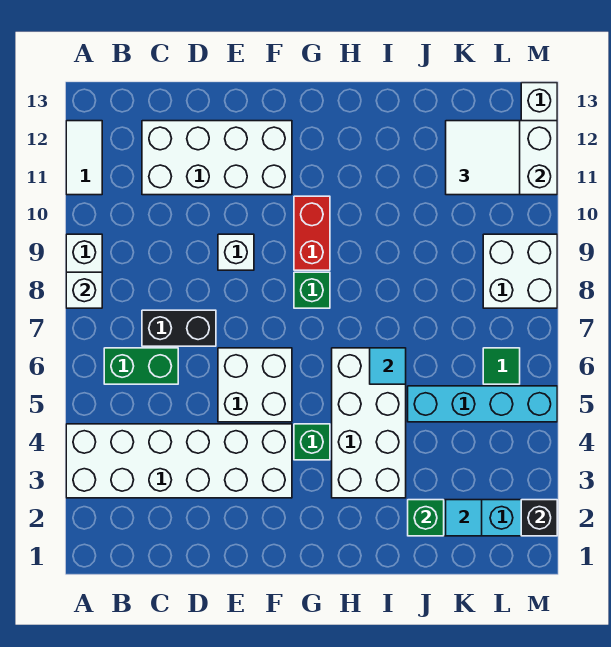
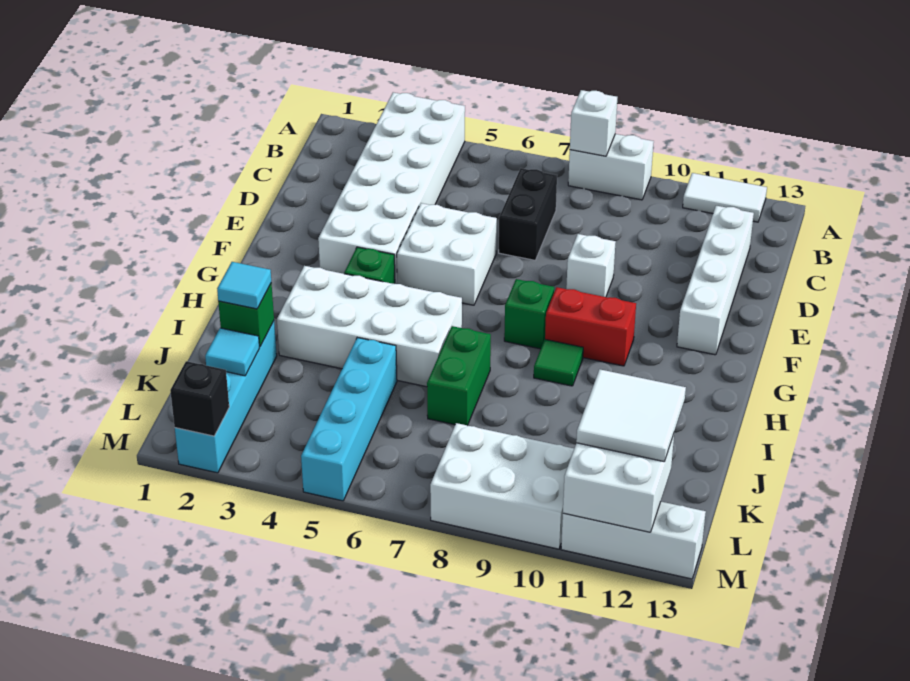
green 1x2 brick [104,348,178,384] -> green 1x2 brick moved to [427,326,491,425]
white 2x4 brick [142,121,292,195] -> white 1x4 brick [677,206,754,355]
cyan 1x1 tile [370,348,406,384] -> cyan 1x1 tile moved to [217,262,271,309]
green 1x1 tile [483,348,520,384] -> green 1x1 tile moved to [534,340,583,386]
white 2x2 brick [483,234,557,308] -> white 2x3 brick [430,423,574,549]

